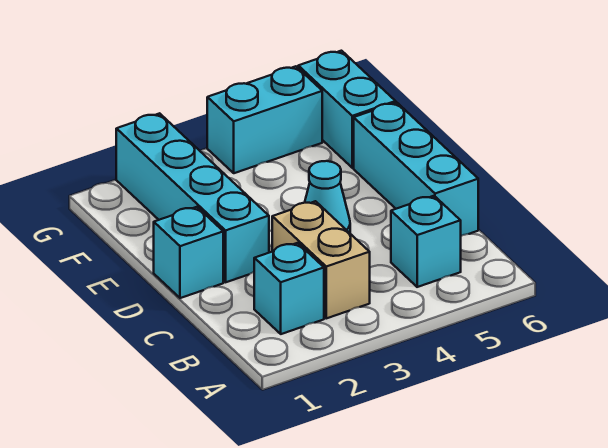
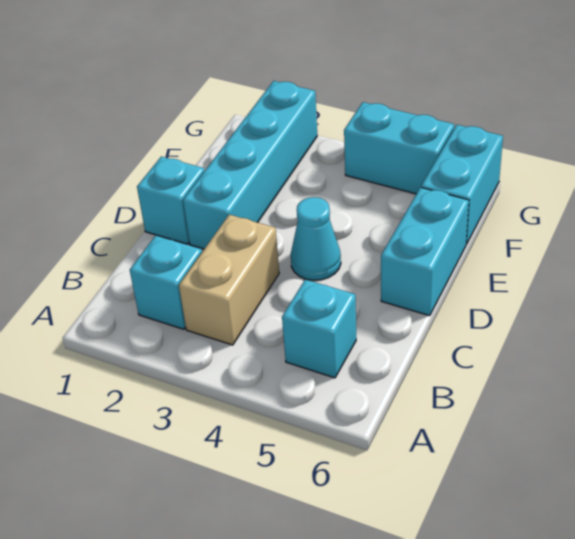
cyan 1x3 brick [354,102,478,236] -> cyan 1x2 brick [381,187,469,316]

